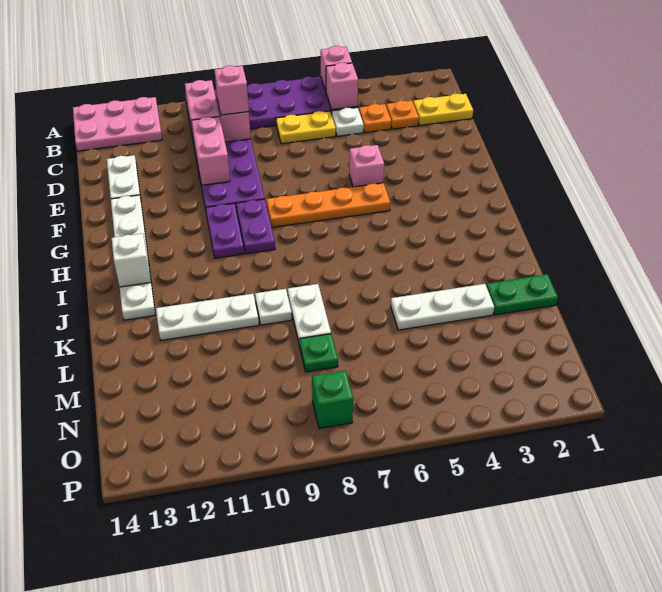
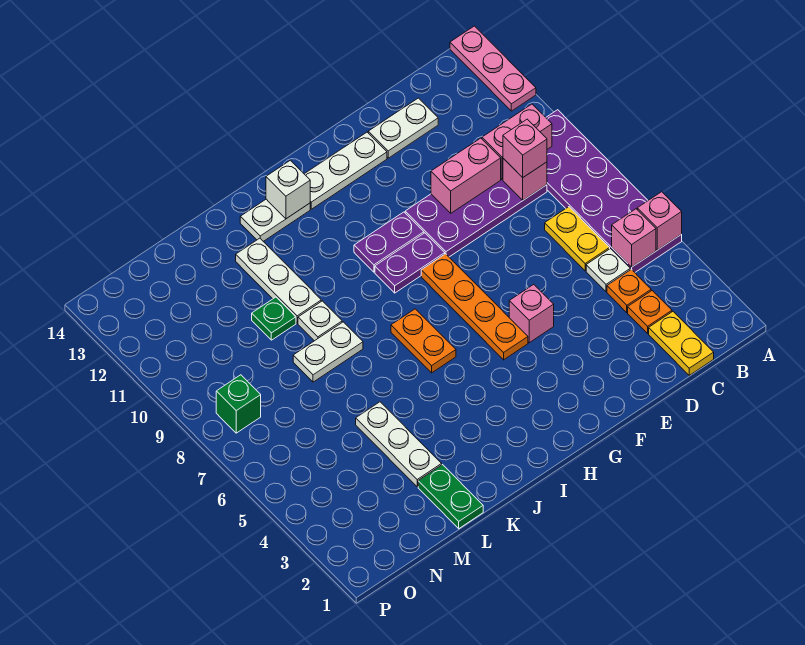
pink 2x3 plate [73,97,162,151] -> pink 1x3 plate [450,26,536,111]
none -> orange 1x2 plate [391,309,456,373]
green 1x1 plate [299,334,338,372] -> green 1x1 plate moved to [252,297,296,340]

